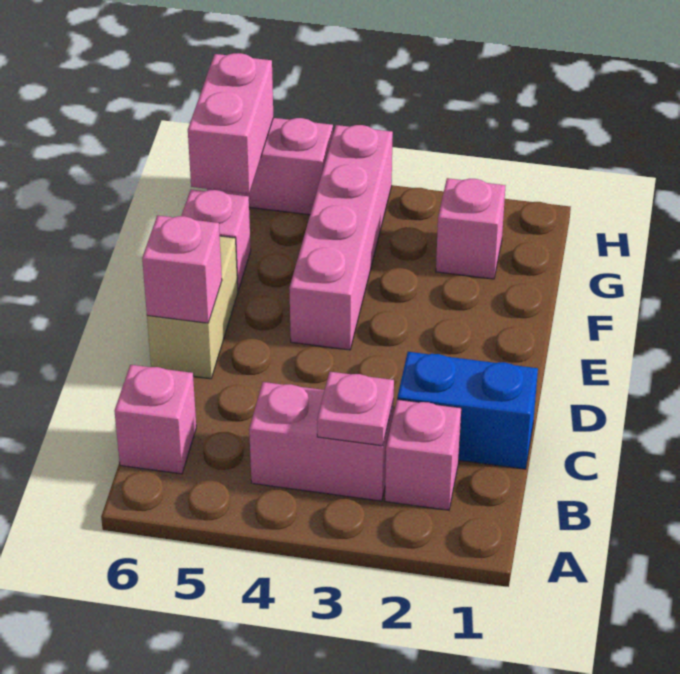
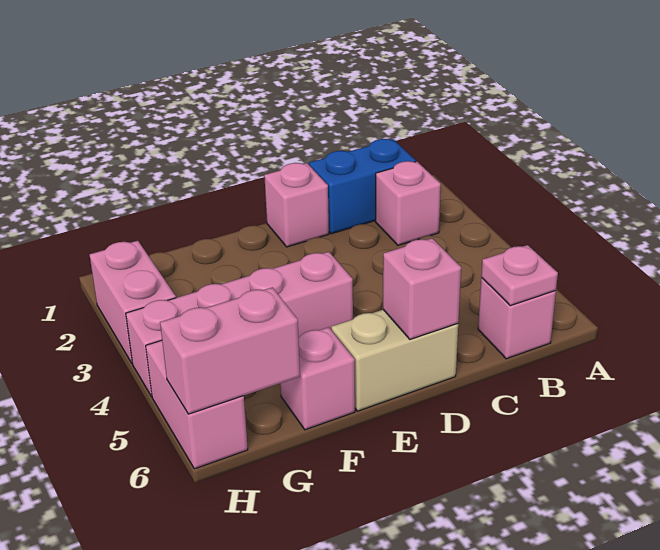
pink 1x2 brick [249,382,394,501] -> pink 1x2 brick moved to [90,241,176,364]
pink 1x1 plate [317,372,394,446] -> pink 1x1 plate moved to [481,245,558,306]
blue 1x2 brick [397,352,538,469] -> blue 1x2 brick turned to [309,139,416,234]
pink 1x1 brick [436,178,506,279] -> pink 1x1 brick moved to [264,163,329,247]

